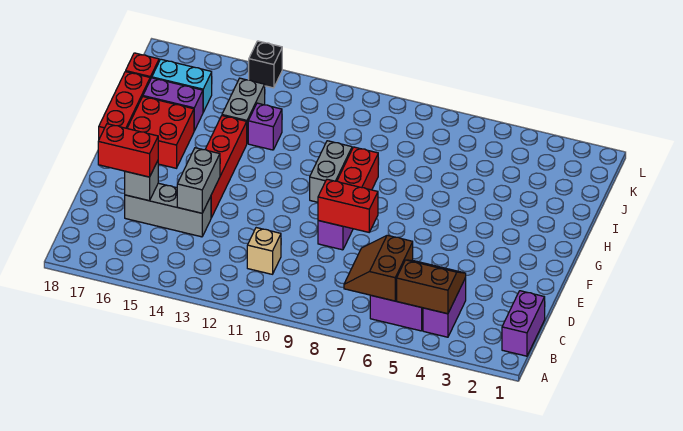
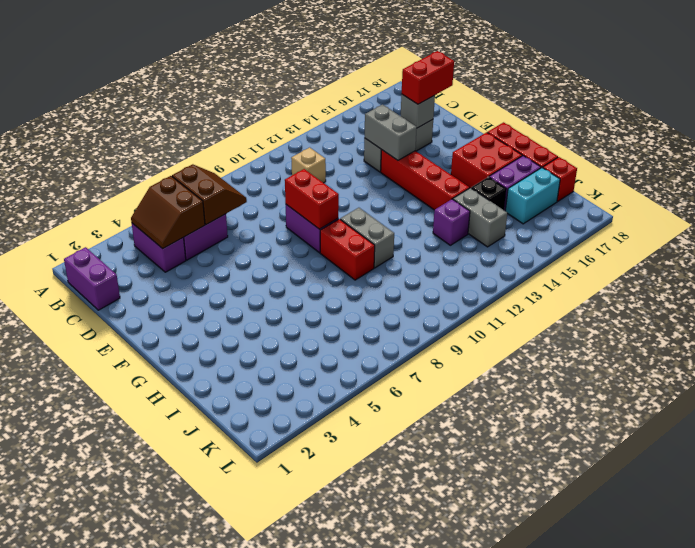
brown 2x2 slope [397,260,466,314] -> brown 2x2 slope turned to [131,176,205,249]
red 1x2 brick [318,179,378,232] -> red 1x2 brick turned to [285,169,339,229]
black 1x1 brick [249,41,282,88] -> black 1x1 brick moved to [471,177,506,210]

